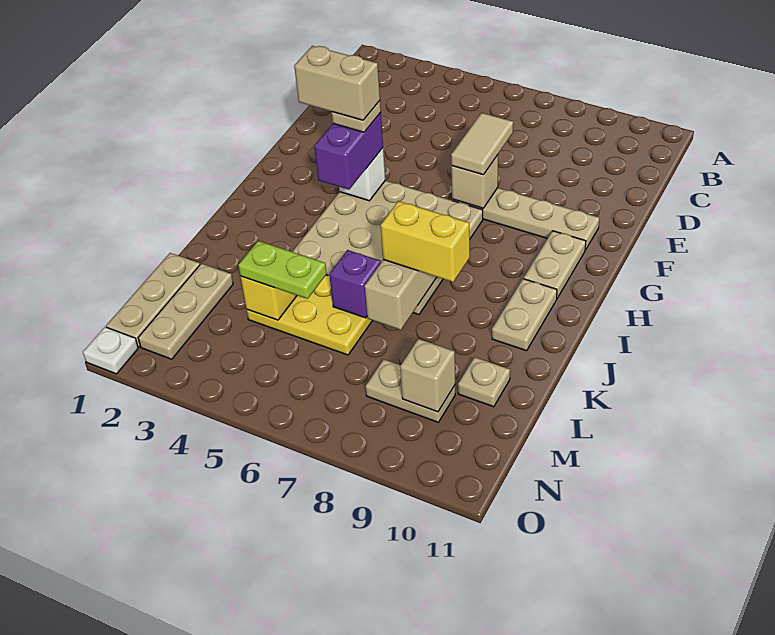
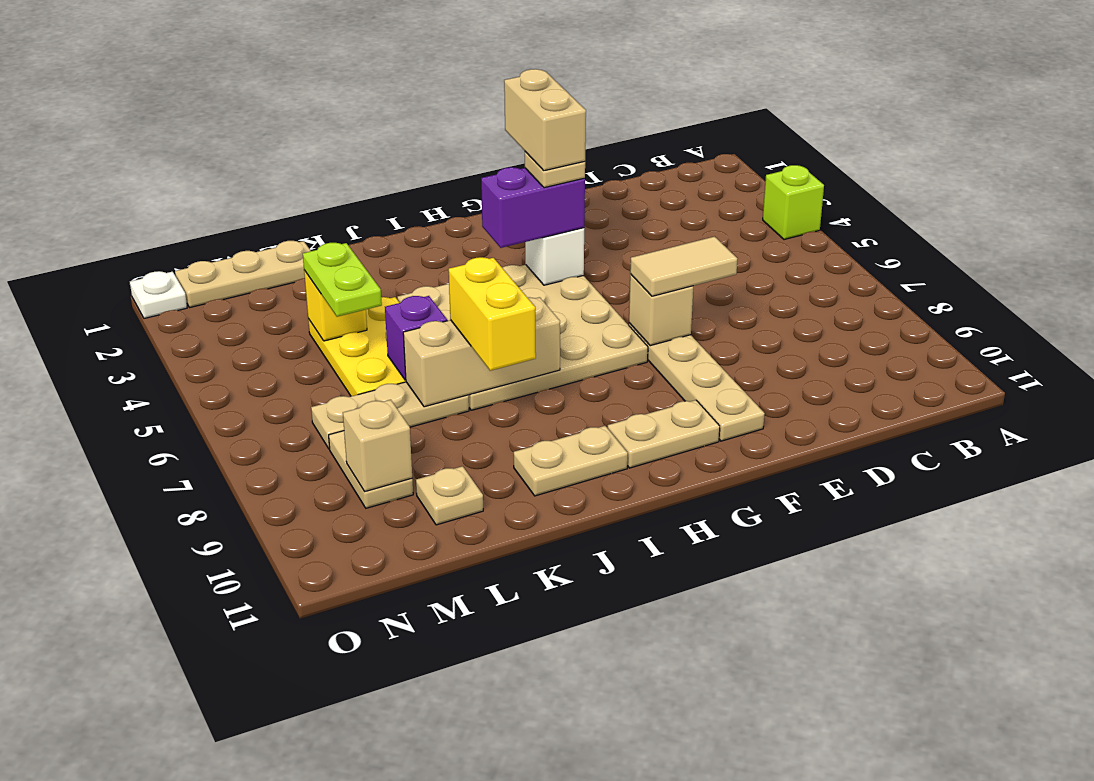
none -> lime 1x1 brick [763,165,824,240]
tan 1x3 plate [138,264,233,359] -> tan 1x3 plate moved to [311,382,469,449]

